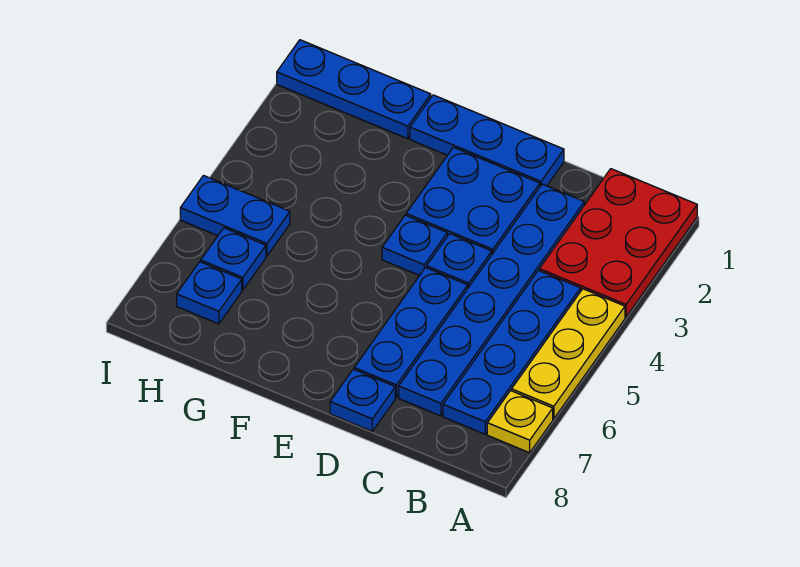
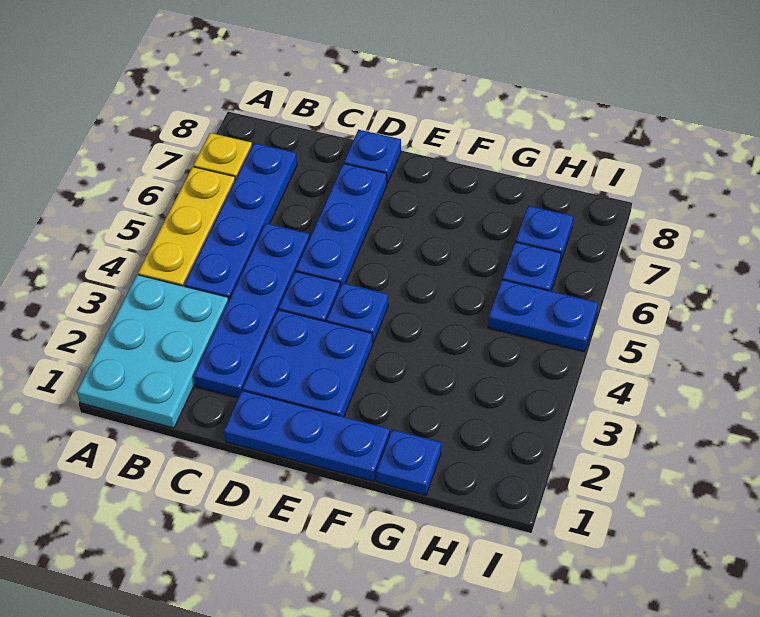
red 2x3 plate [539,169,697,317] -> cyan 2x3 plate [77,275,229,428]
blue 1x6 plate [399,184,584,416] -> blue 1x4 plate [194,223,310,398]
blue 1x3 plate [277,40,431,139] -> blue 1x1 plate [376,430,441,495]

